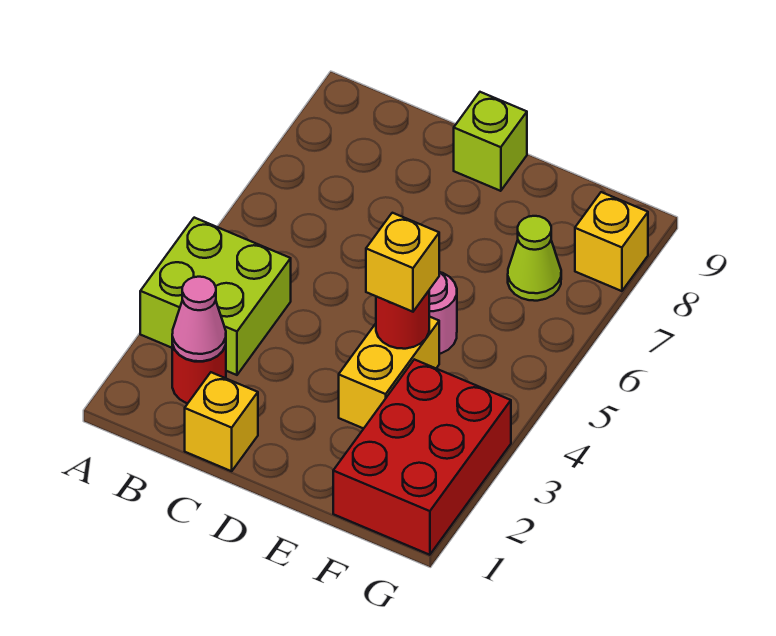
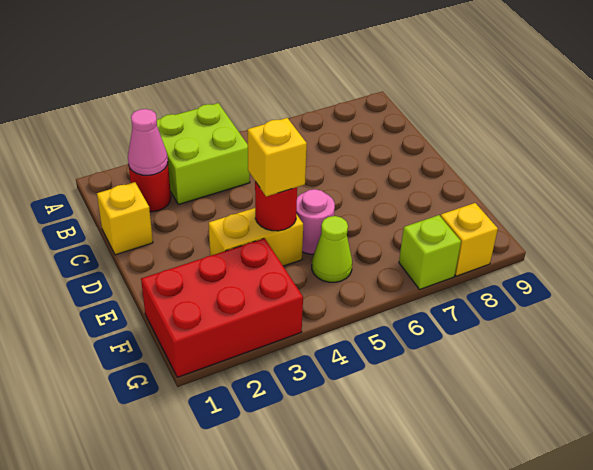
lime 1x1 brick [454,92,527,191] -> lime 1x1 brick moved to [399,215,461,289]
lime 1x1 cone [508,216,561,301] -> lime 1x1 cone moved to [312,216,352,282]

